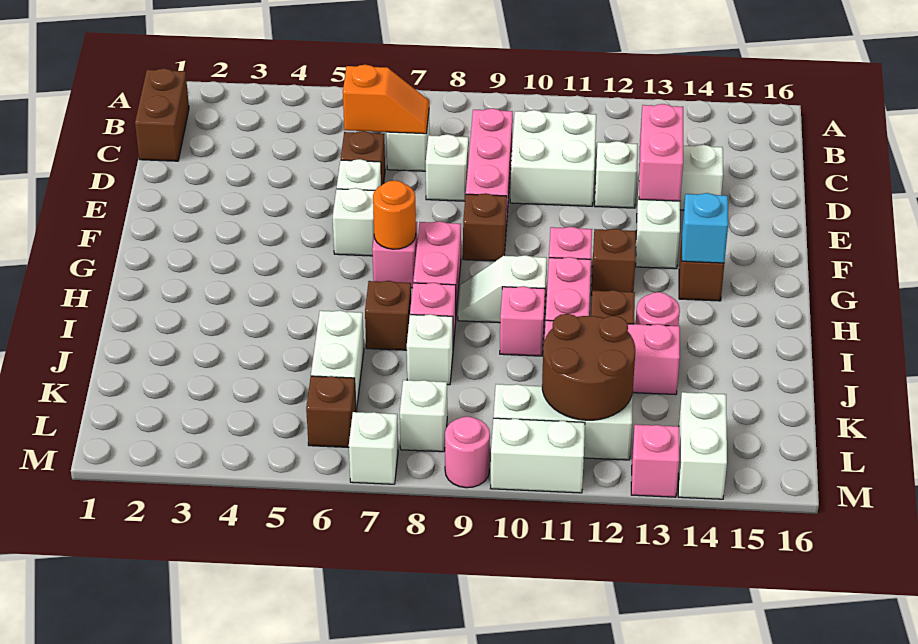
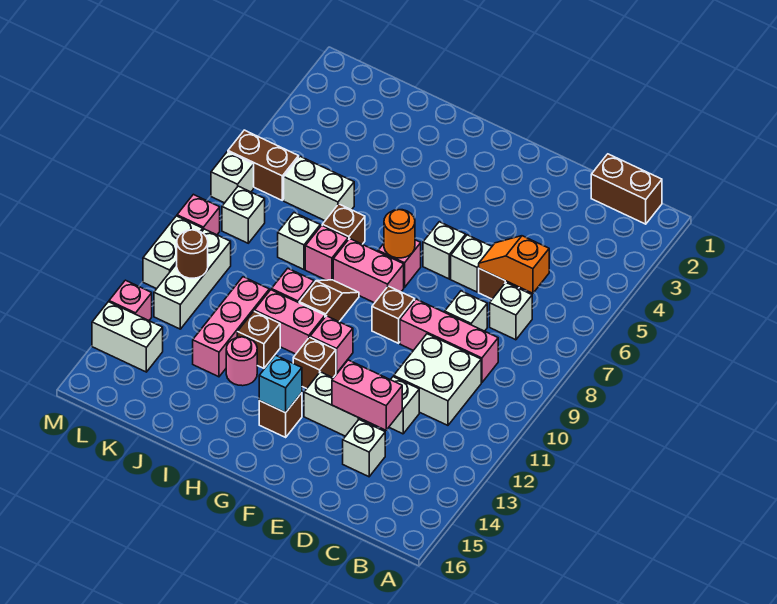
orange 1x2 slope [343,65,429,134] -> orange 1x2 slope turned to [479,236,549,293]
white 1x2 slope [458,255,547,323] -> brown 1x2 slope [299,280,359,322]
brown 2x2 round brick [542,314,635,420] -> brown 1x1 round brick [177,230,208,278]
brown 1x1 brick [306,376,356,447] -> brown 1x2 brick [228,130,299,200]
pink 1x1 round brick [445,417,490,488] -> pink 1x1 brick [177,194,220,235]

